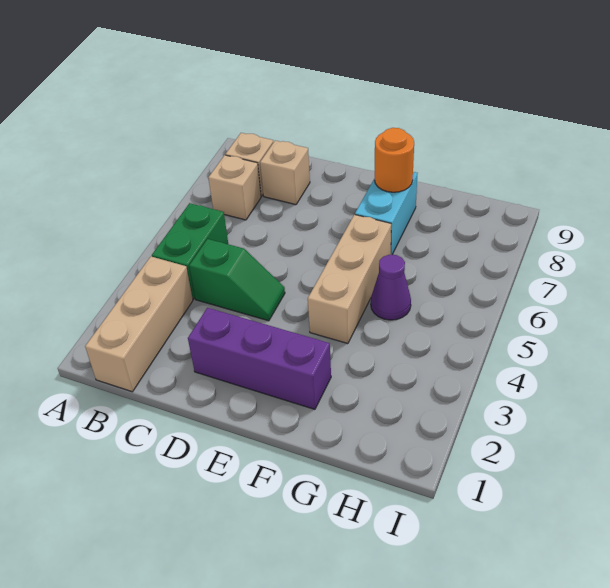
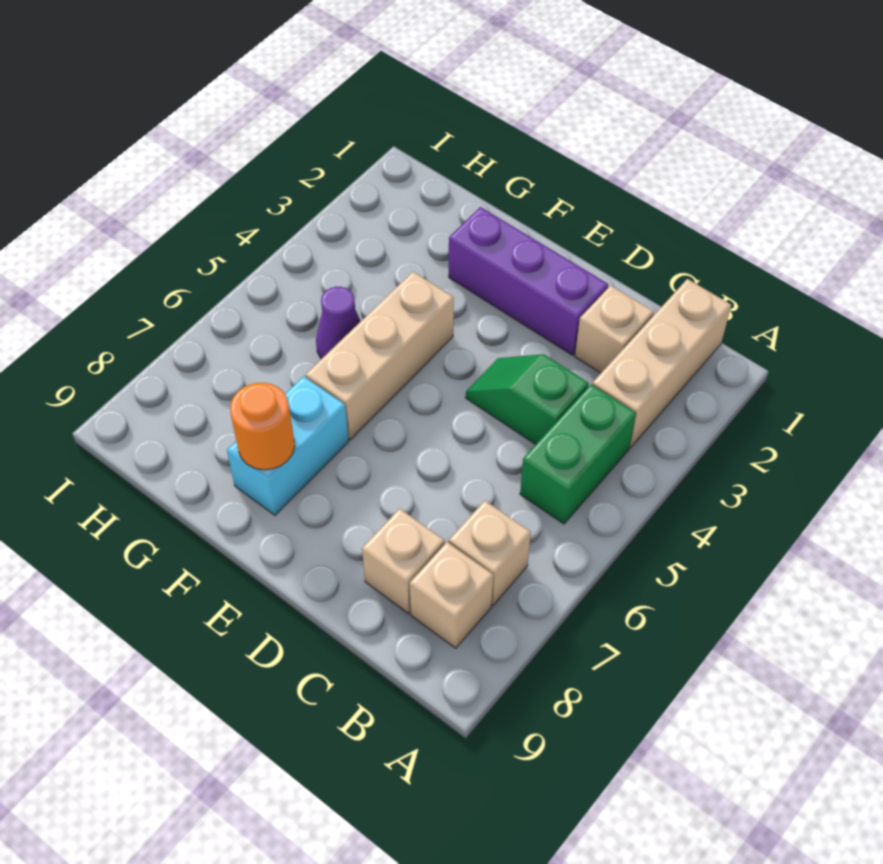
none -> tan 1x1 brick [575,285,654,373]

